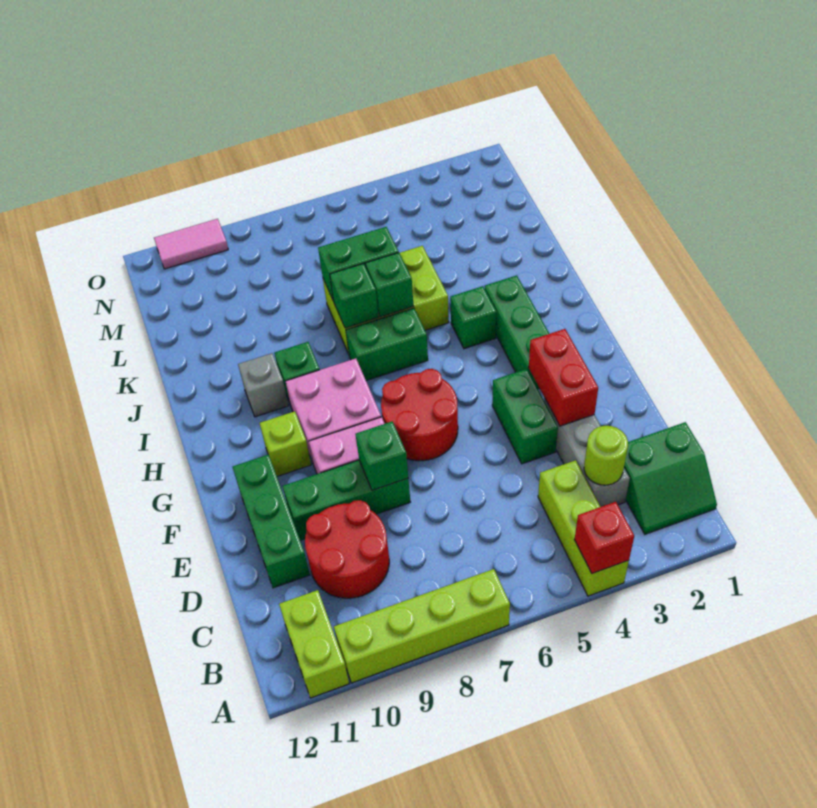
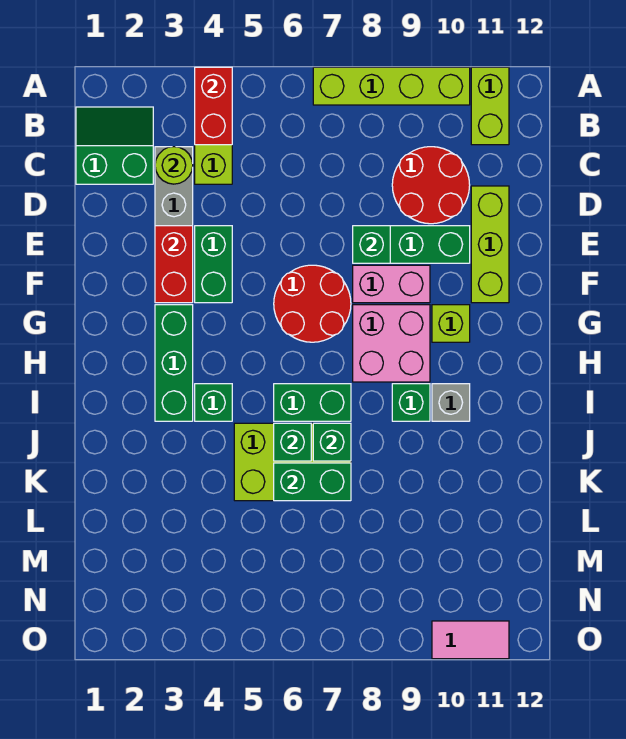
red 1x1 brick [574,502,634,574] -> red 1x2 brick [195,67,232,145]
green 1x3 brick [233,455,310,588] -> lime 1x3 brick [471,186,509,303]

